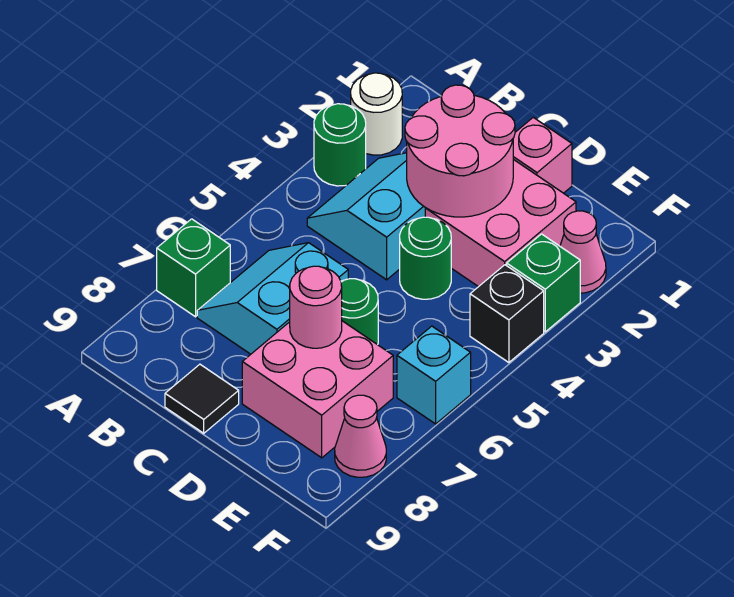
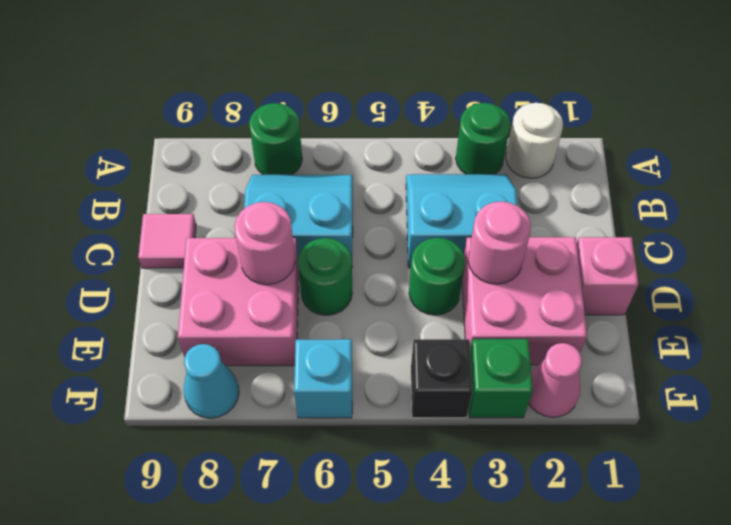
green 1x1 brick [157,219,230,317] -> green 1x1 round brick [249,103,302,175]
pink 2x2 round brick [405,85,515,217] -> pink 1x1 round brick [468,202,531,284]
black 1x1 tile [165,364,239,433] -> pink 1x1 tile [138,214,196,268]
pink 1x1 cone [335,395,386,477] -> cyan 1x1 cone [184,344,239,418]

